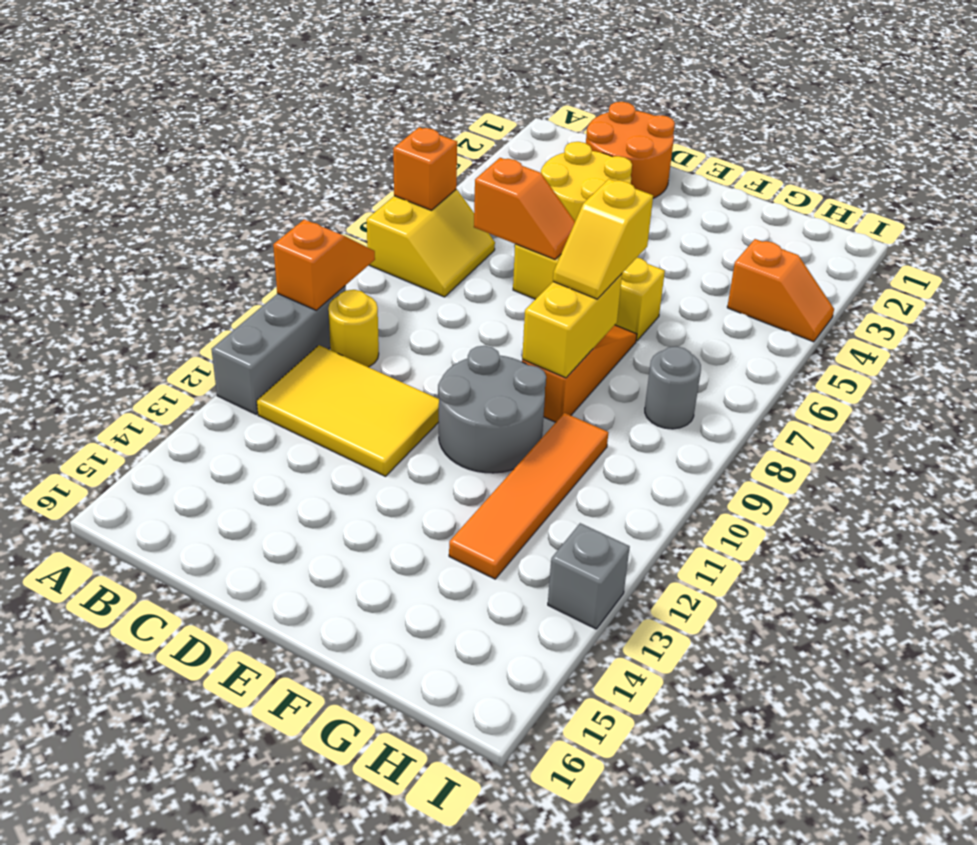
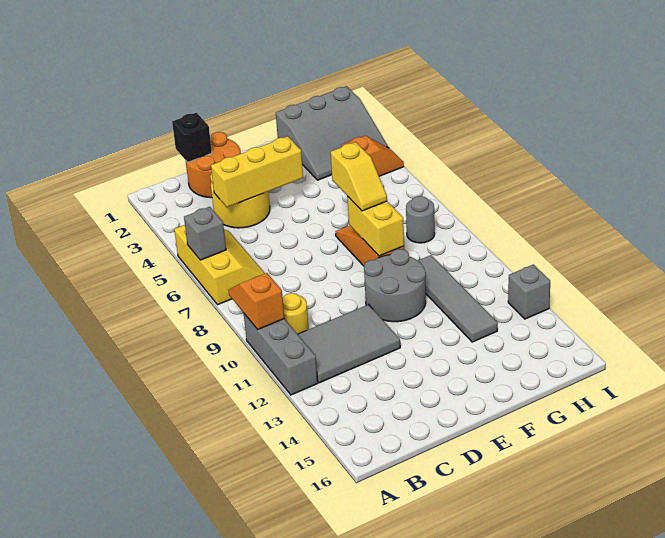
yellow 2x2 slope [367,189,495,297] -> yellow 2x3 slope [174,225,265,305]
orange 1x1 brick [393,127,457,210] -> grey 1x1 brick [184,207,226,260]
yellow 2x3 tile [257,345,439,476] -> grey 2x3 tile [298,305,400,383]
none -> black 1x1 brick [172,113,212,162]
orange 1x2 slope [474,158,575,259] -> none
yellow 1x3 brick [513,244,665,341] -> yellow 1x3 brick moved to [211,136,303,207]
none -> grey 3x3 slope [276,86,389,180]
orange 1x4 tile [449,413,608,579] -> grey 1x4 tile [418,255,498,342]

